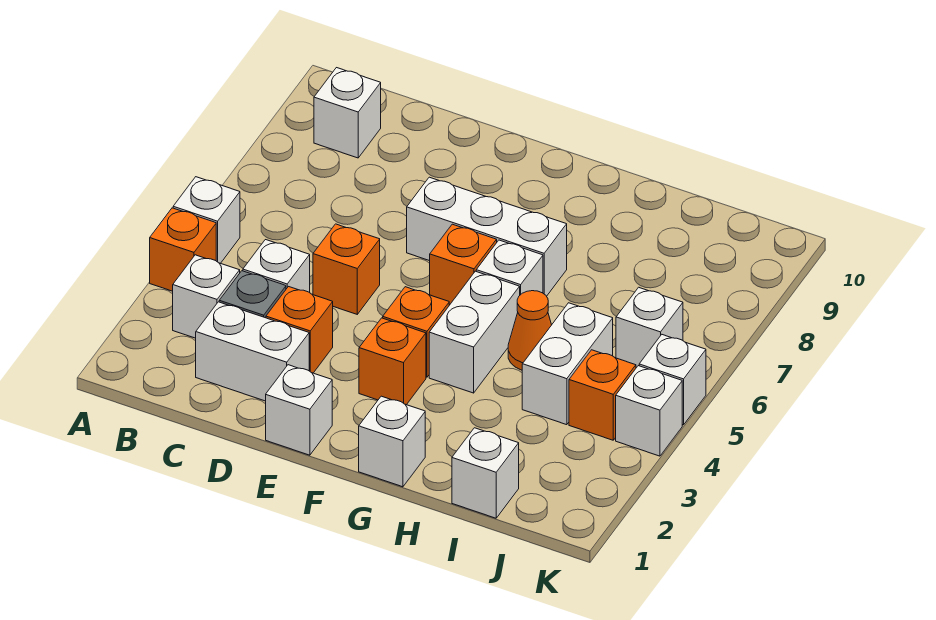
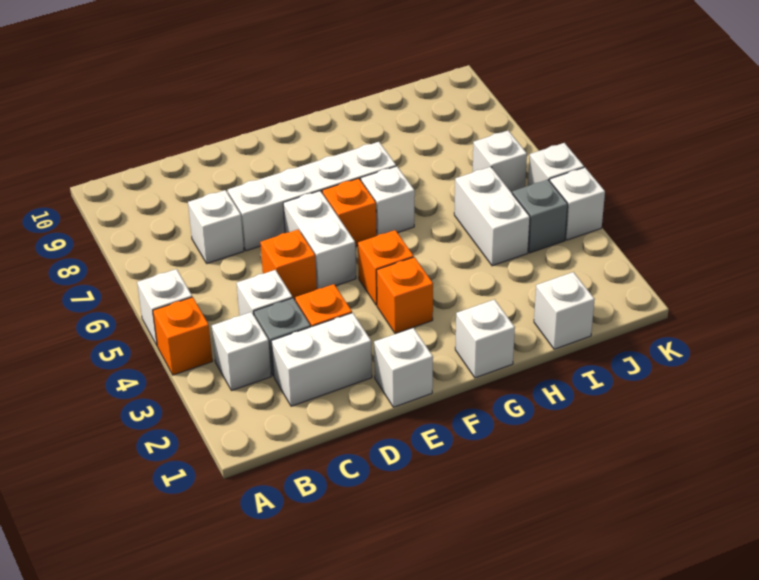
white 1x1 brick [314,68,381,158] -> white 1x1 brick moved to [188,190,244,263]
white 1x3 brick [407,177,567,296] -> white 1x4 brick [228,142,396,251]
white 1x2 brick [429,271,520,393] -> white 1x2 brick moved to [283,191,356,289]
orange 1x1 cone [508,291,551,370] -> none
orange 1x1 brick [569,350,636,440] -> grey 1x1 brick [512,180,568,253]

